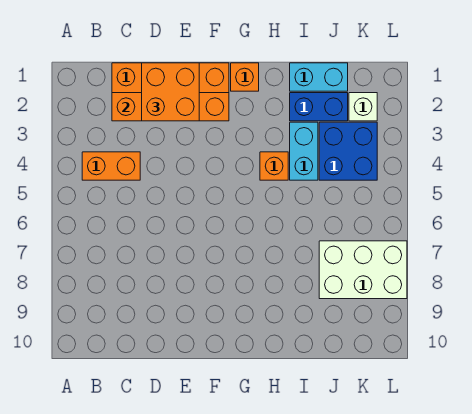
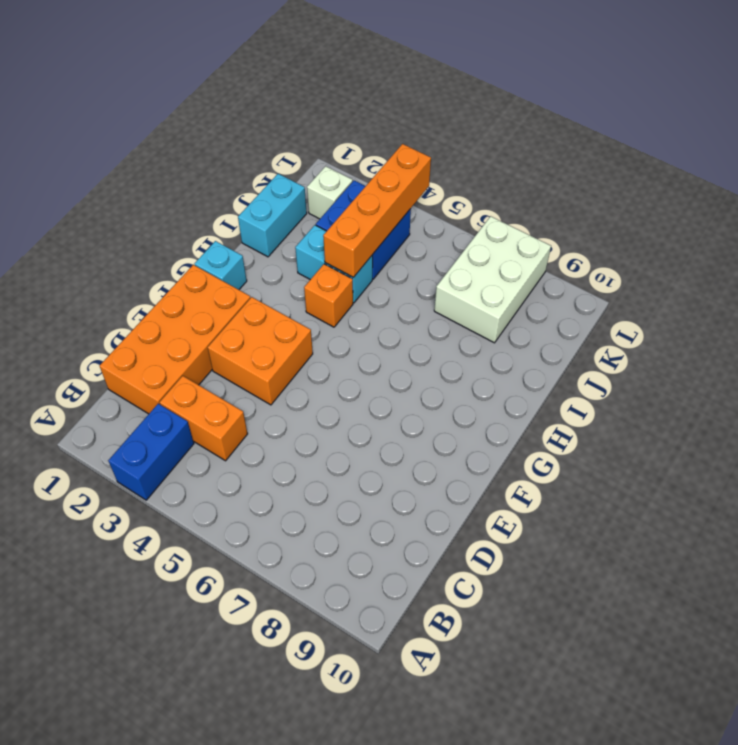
orange 1x2 brick [82,152,140,180] -> orange 1x2 brick turned to [160,376,248,461]
orange 1x4 brick [112,93,229,121] -> orange 1x4 brick moved to [323,144,431,277]
orange 2x2 brick [142,63,199,121] -> orange 2x2 brick moved to [208,297,313,405]
orange 1x1 brick [231,63,259,91] -> cyan 1x1 brick [195,241,247,290]
blue 1x2 brick [290,93,348,121] -> blue 1x2 brick moved to [108,403,194,500]

